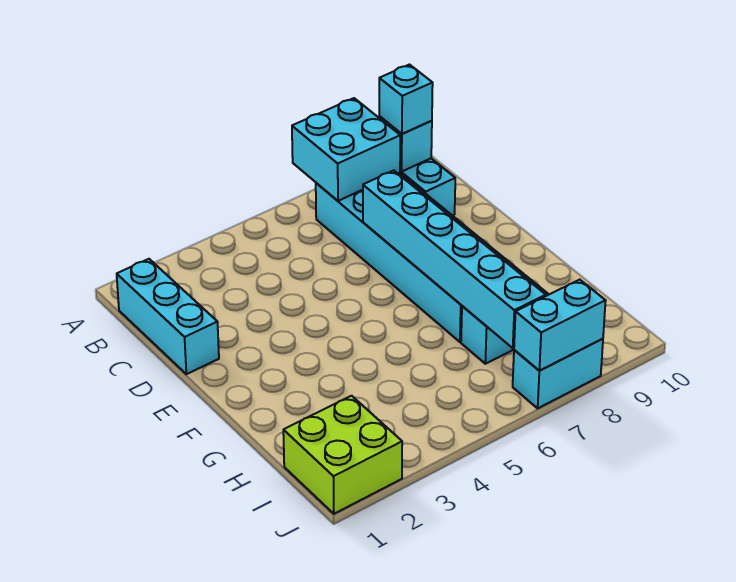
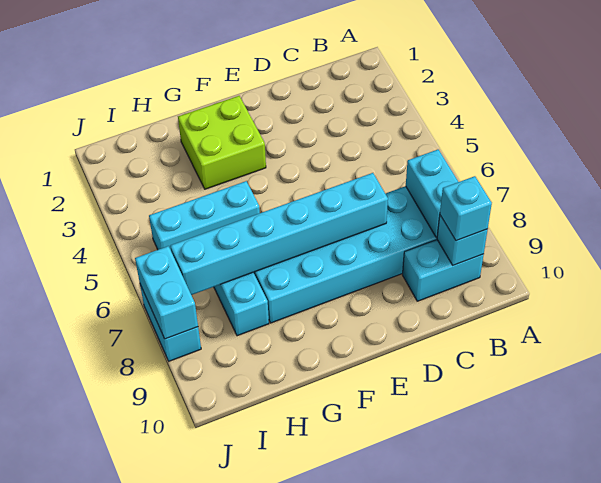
cyan 2x2 brick [292,98,400,201] -> cyan 1x2 brick [406,150,458,238]
cyan 1x3 brick [117,259,219,374] -> cyan 1x3 brick moved to [149,181,260,250]
lime 2x2 brick [283,396,402,514] -> lime 2x2 brick moved to [178,96,266,189]

